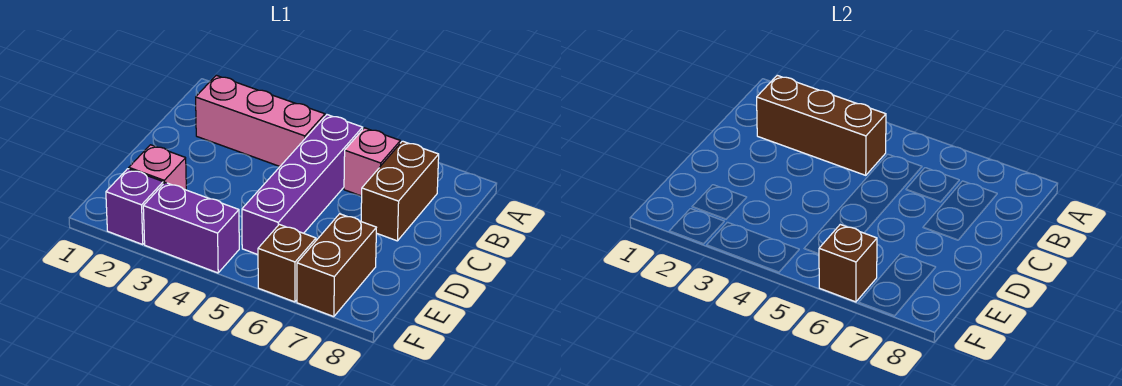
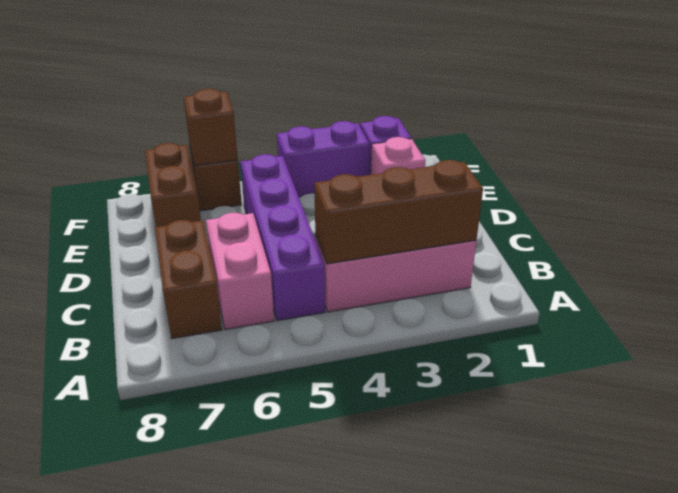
pink 1x1 brick [344,128,400,196] -> pink 1x2 brick [206,213,274,330]

